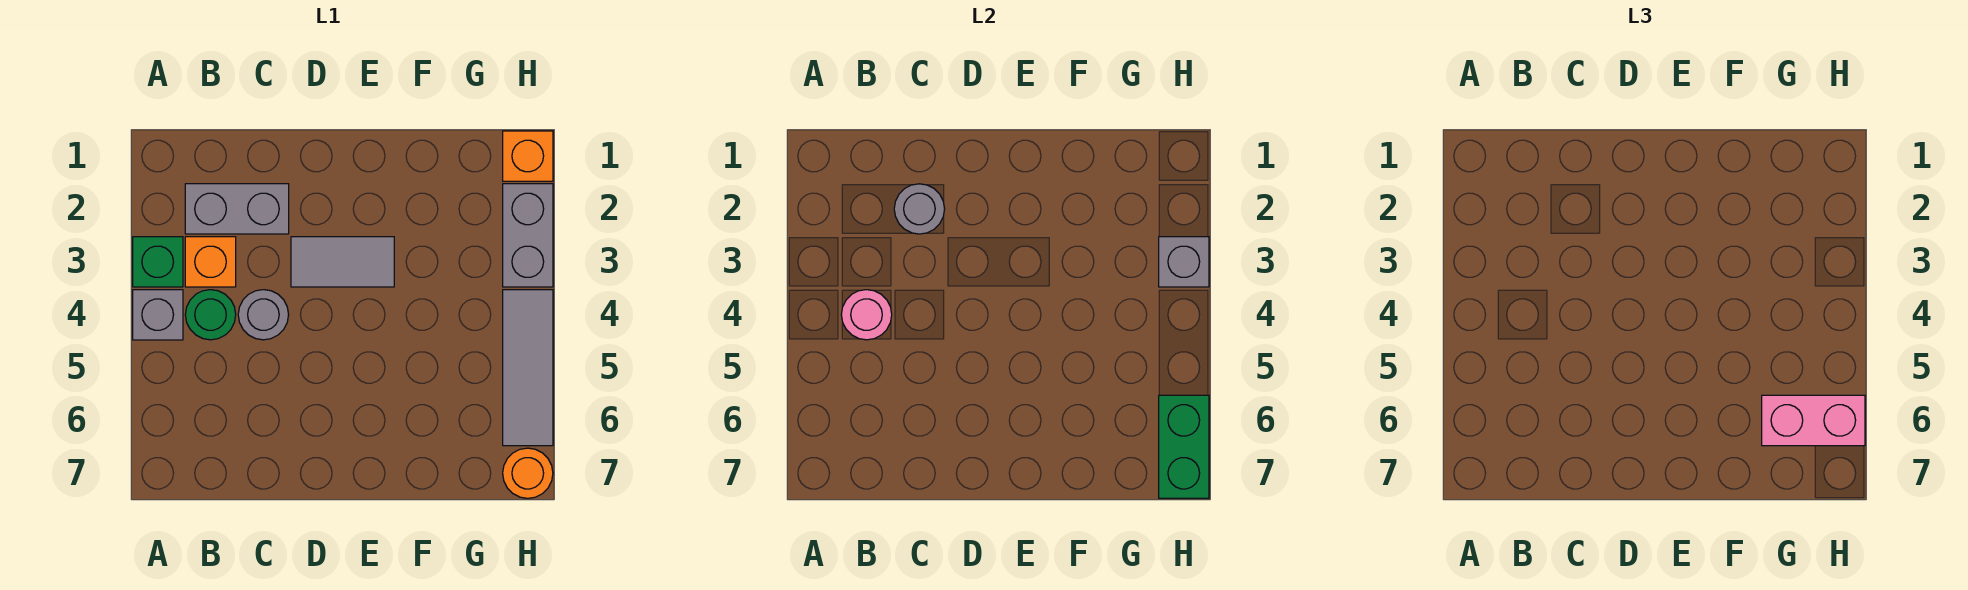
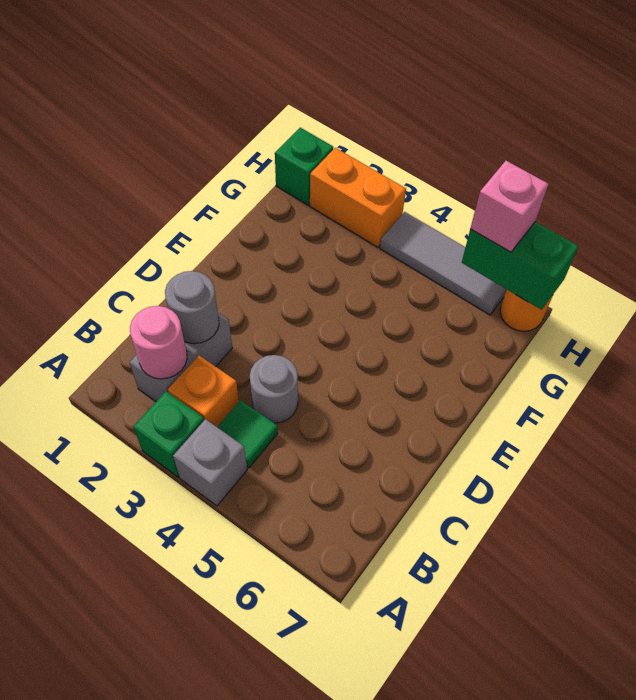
green 1x1 round brick [185,290,236,340] -> green 1x1 tile [217,400,278,468]
pink 1x1 round brick [841,290,892,340] -> pink 1x1 round brick moved to [130,306,187,379]
grey 1x2 tile [291,237,394,287] -> none
pink 1x2 brick [1762,395,1865,446] -> pink 1x1 brick [470,161,548,252]
orange 1x1 brick [503,131,553,181] -> green 1x1 brick [275,128,333,205]
grey 1x2 brick [503,184,553,287] -> orange 1x2 brick [310,148,406,247]
grey 1x1 brick [1159,237,1209,287] -> none

